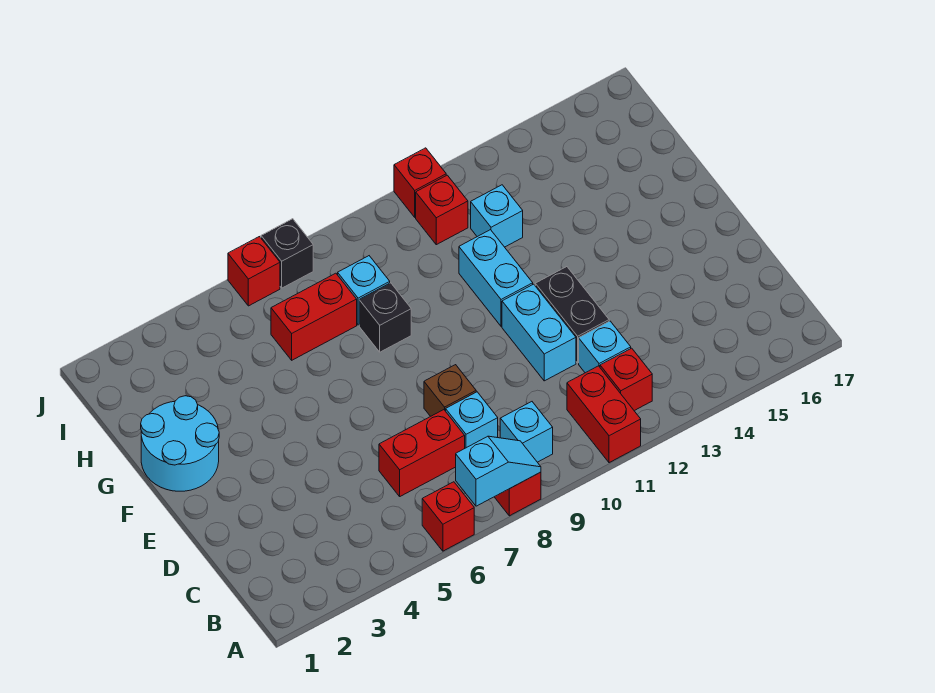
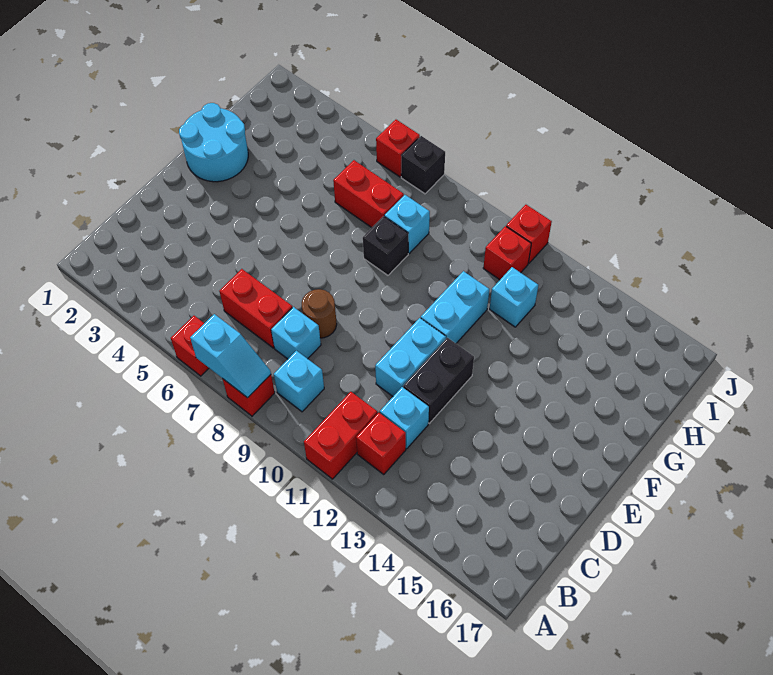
brown 1x1 brick [424,365,476,416] -> brown 1x1 round brick [302,289,337,338]

